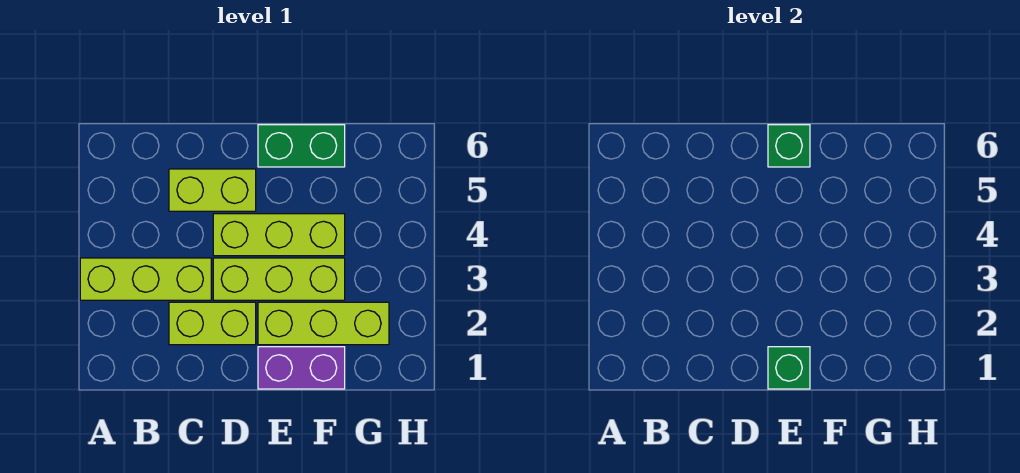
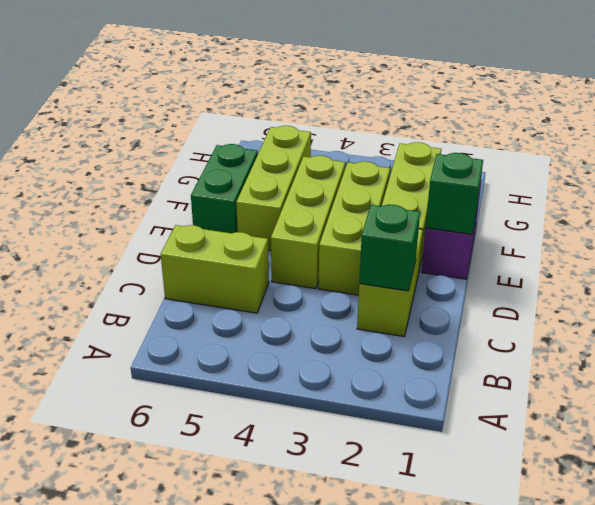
lime 1x3 brick [80,258,211,300] -> lime 1x3 brick moved to [236,126,311,250]
lime 1x2 brick [169,169,256,211] -> lime 1x2 brick turned to [161,225,269,313]
green 1x1 brick [768,125,810,167] -> green 1x1 brick moved to [359,205,420,291]

